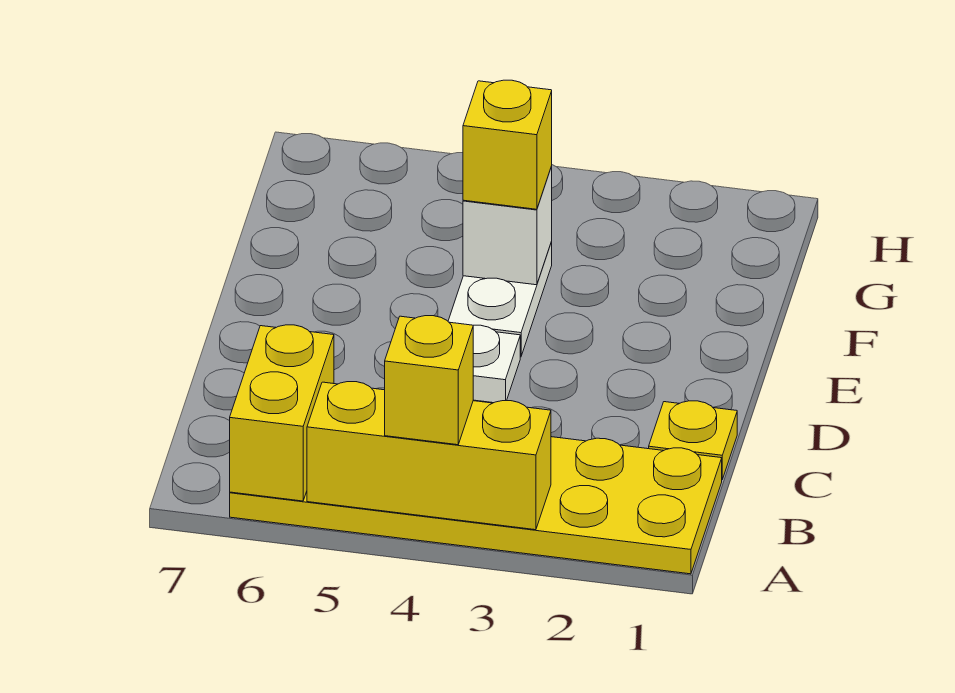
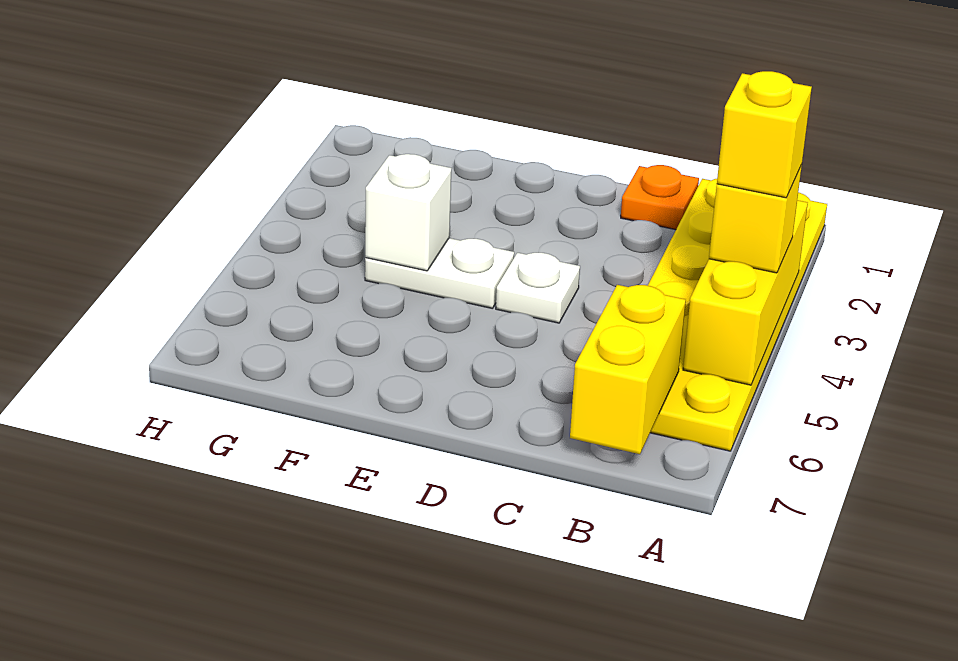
yellow 1x2 brick [230,325,334,501] -> yellow 1x2 brick turned to [570,285,686,454]
yellow 1x1 plate [649,401,737,479] -> orange 1x1 plate [621,165,699,230]
yellow 1x1 brick [463,80,552,209] -> yellow 1x1 brick moved to [717,71,812,198]

